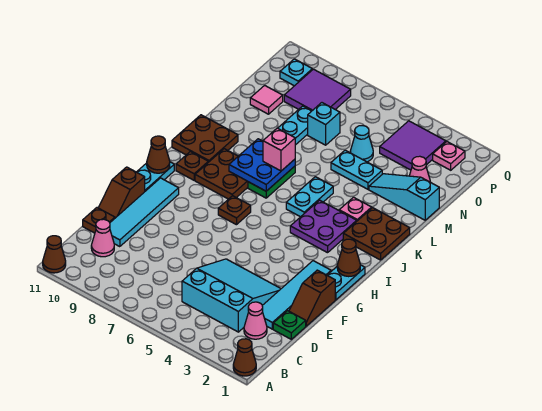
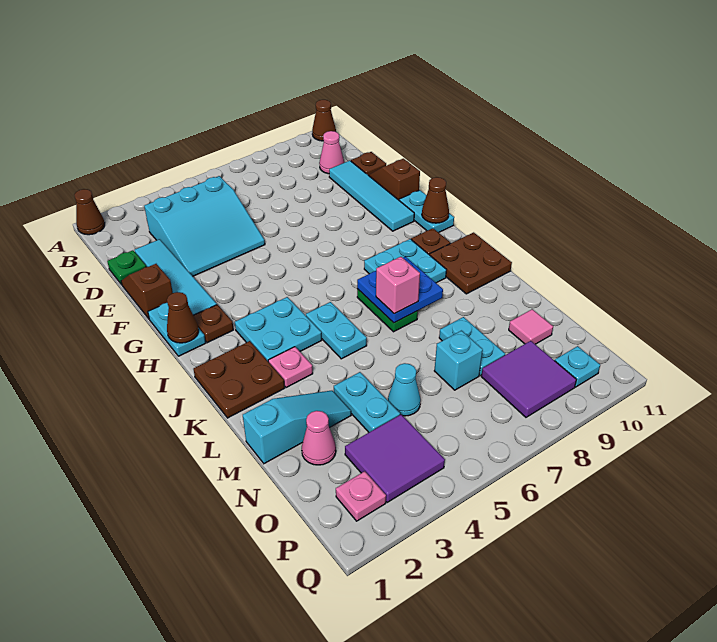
pink 1x1 cone [244,302,267,339] -> none
brown 1x1 plate [218,196,251,225] -> brown 1x1 plate moved to [194,305,234,343]
purple 2x2 plate [290,200,357,253] -> cyan 2x2 plate [235,297,322,362]
brown 2x2 plate [195,149,248,199] -> cyan 2x2 plate [364,239,446,283]
cyan 1x2 plate [331,150,382,189] -> cyan 1x2 plate turned to [334,372,400,432]

